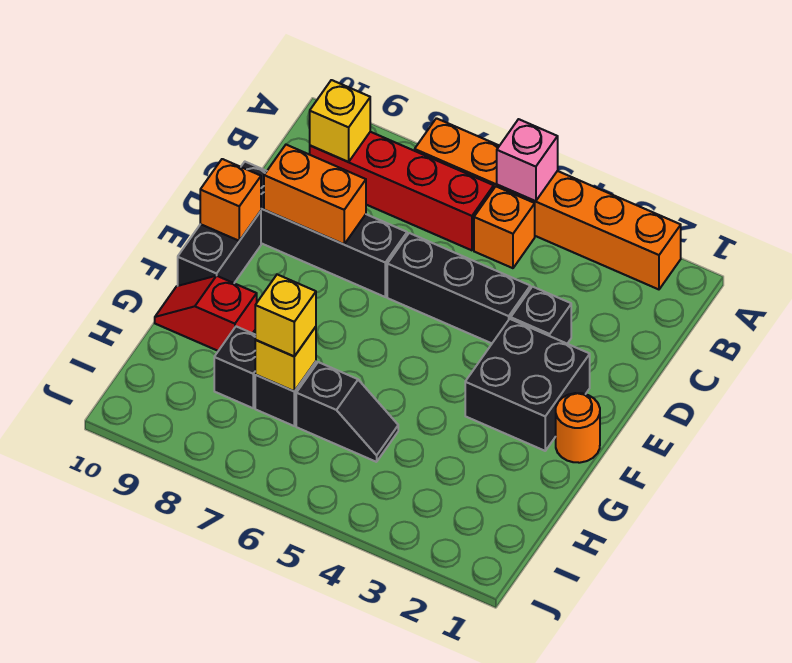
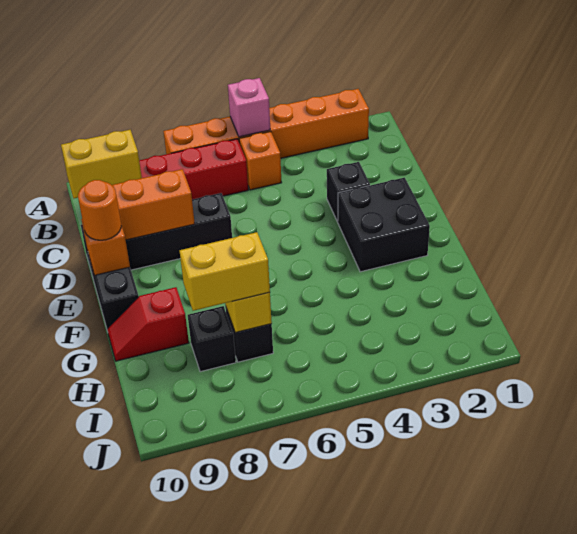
yellow 1x1 brick [310,80,370,162] -> yellow 1x2 brick [61,130,142,198]
black 1x3 brick [387,233,530,343] -> none
orange 1x1 round brick [556,393,600,463] -> orange 1x1 round brick moved to [78,180,121,240]
black 1x2 slope [296,362,398,462] -> none
yellow 1x1 brick [255,275,316,356] -> yellow 1x2 brick [179,232,270,311]

